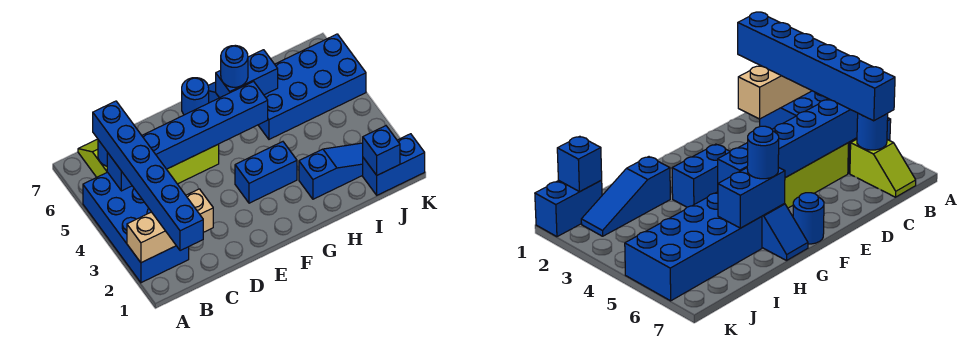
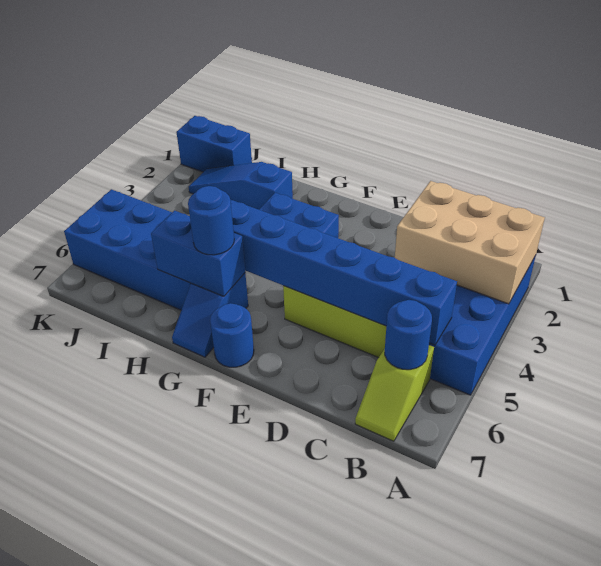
tan 1x3 brick [127,189,213,263] -> tan 2x3 brick [395,181,545,304]
blue 1x6 brick [93,101,203,251] -> none
blue 1x1 brick [363,126,400,175] -> none

